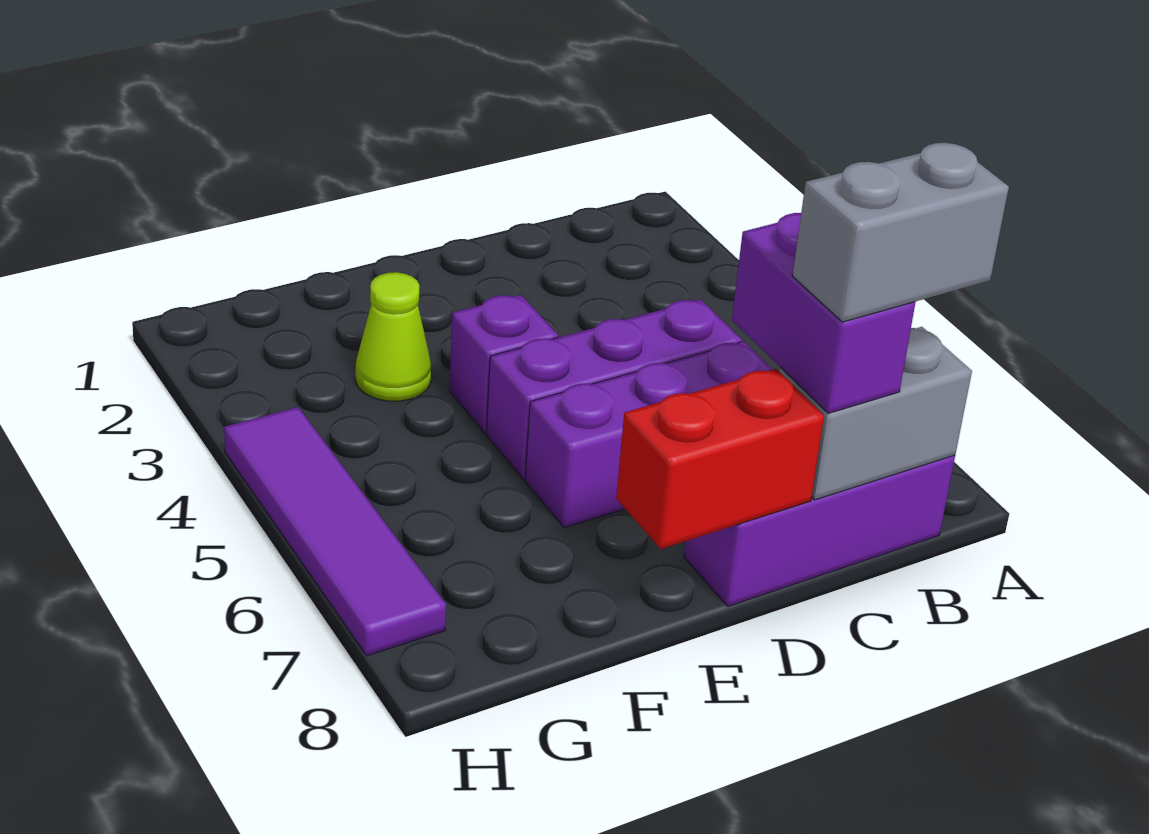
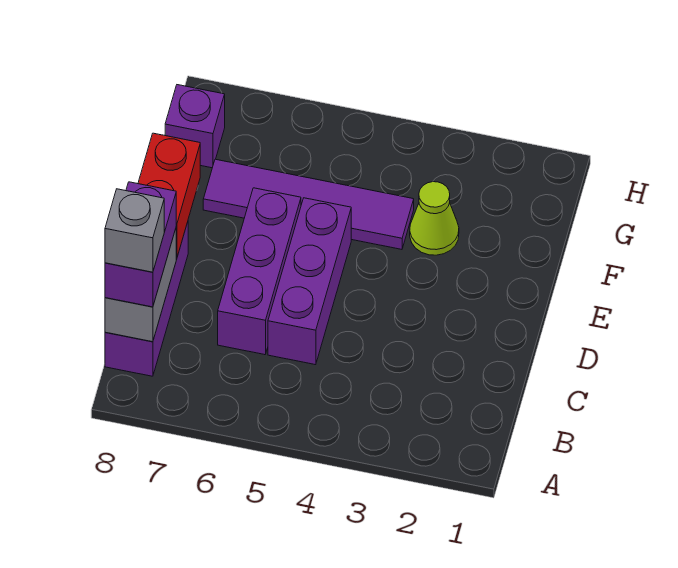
grey 1x2 brick [793,143,1009,322] -> grey 1x1 brick [105,189,164,272]
purple 1x2 brick [732,213,915,413] -> purple 1x2 brick turned to [105,182,176,307]
purple 1x1 brick [449,295,558,433] -> purple 1x1 brick moved to [165,85,225,168]
purple 1x4 tile [224,407,446,656] -> purple 1x4 tile moved to [203,159,414,249]

